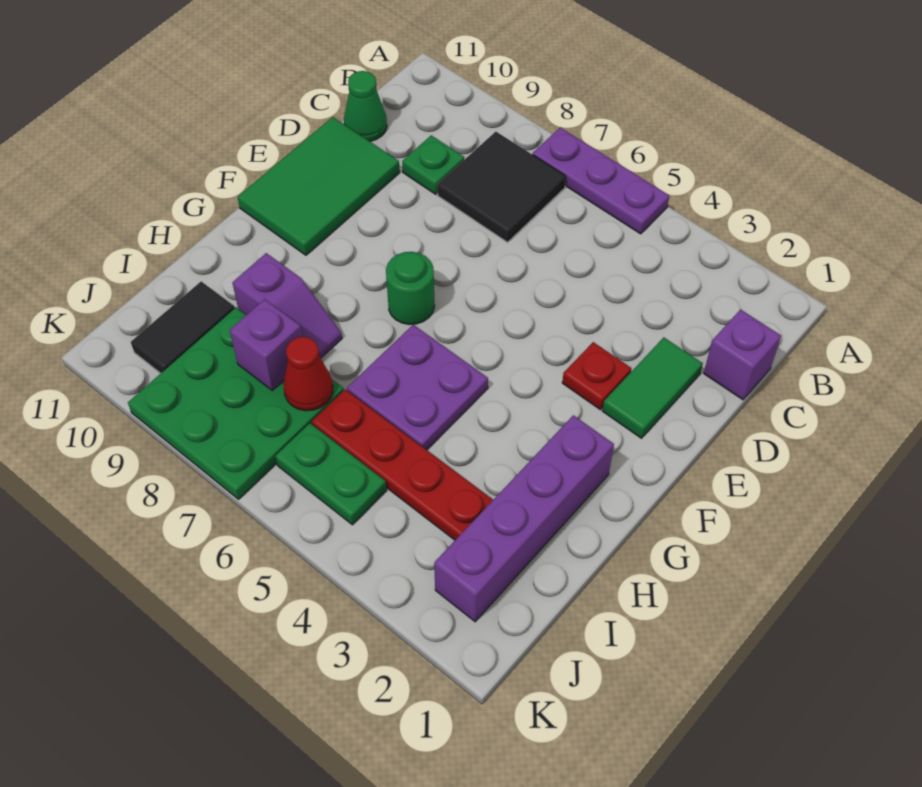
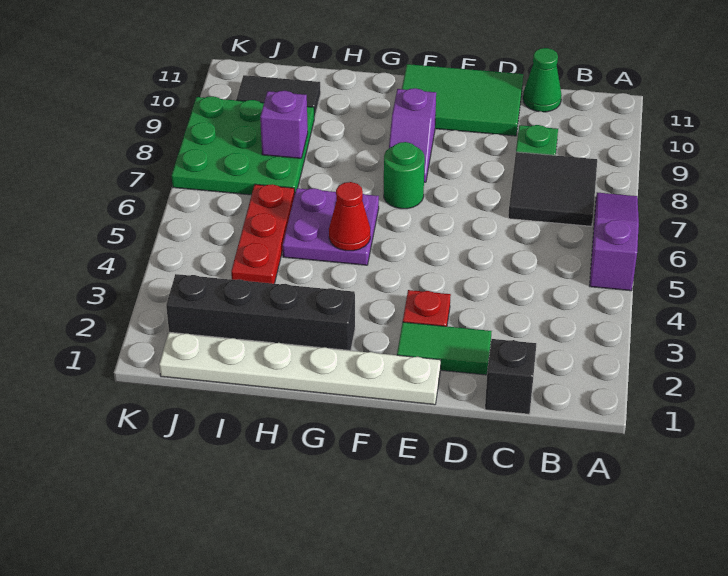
purple 1x3 plate [533,128,669,234] -> purple 1x3 slope [590,193,639,291]
purple 1x1 brick [704,310,781,400] -> black 1x1 brick [485,339,536,414]
none -> white 1x6 plate [159,332,441,405]
purple 1x4 brick [434,415,614,622] -> black 1x4 brick [166,274,355,351]
purple 1x2 slope [233,253,342,358] -> purple 1x2 slope moved to [389,88,436,182]
red 1x4 plate [312,389,493,540] -> red 1x3 plate [231,184,295,284]
red 1x1 cone [283,337,333,411] -> red 1x1 cone moved to [329,182,370,251]
green 1x2 plate [275,423,386,525] -> none

